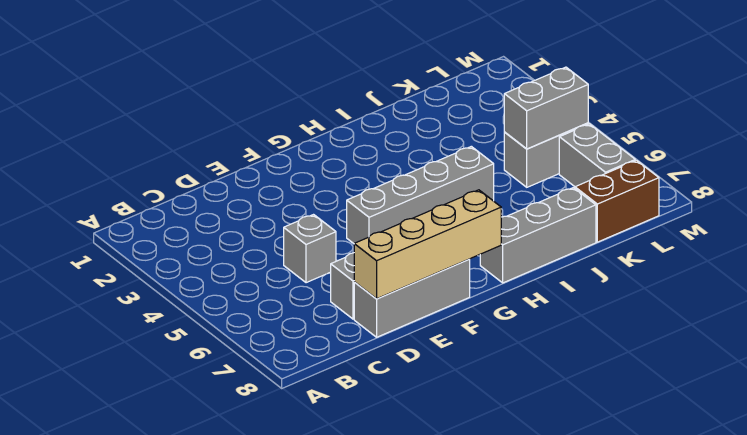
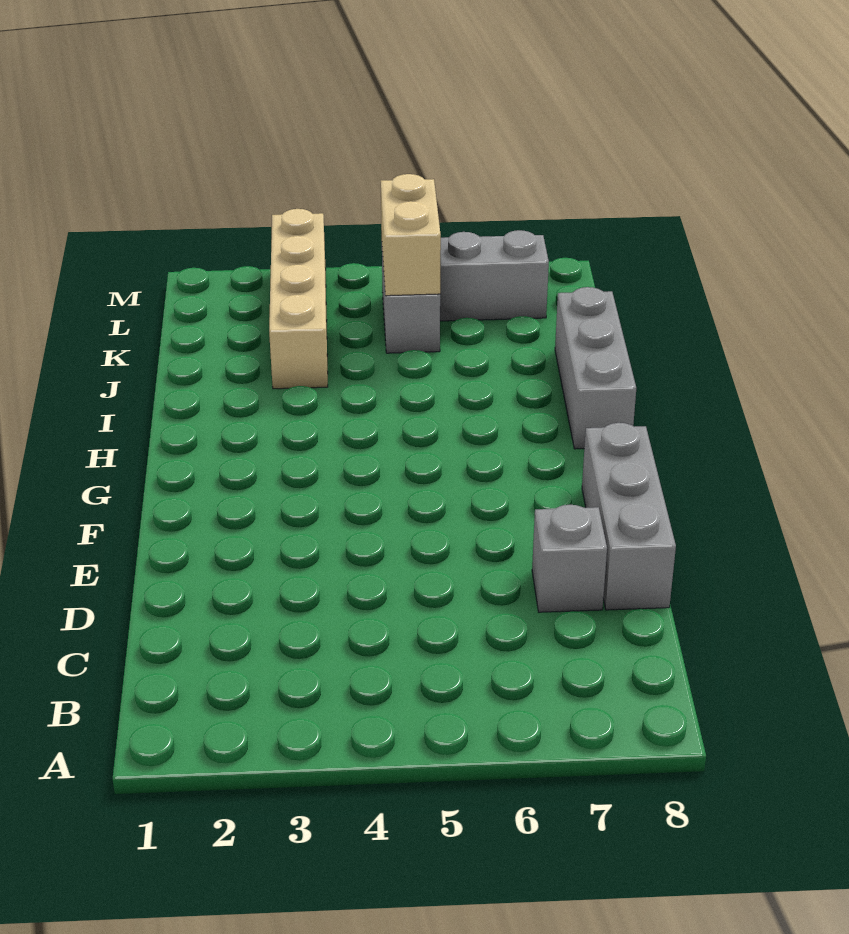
grey 1x1 brick [284,215,336,283] -> none
tan 1x4 brick [354,190,501,299] -> tan 1x4 brick moved to [269,209,328,389]
grey 1x4 brick [347,146,494,244] -> none
grey 1x2 brick [504,67,588,149] -> tan 1x2 brick [381,174,441,296]
brown 1x2 brick [575,160,659,242] -> none

